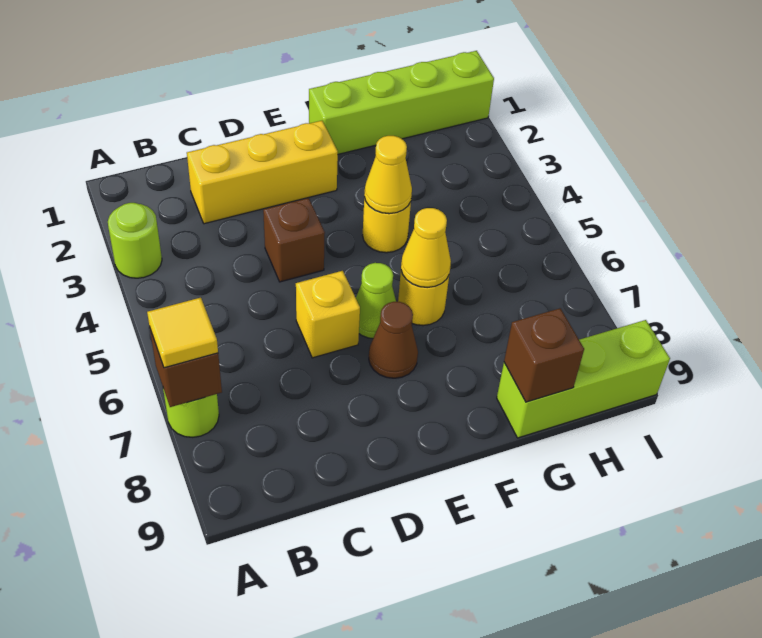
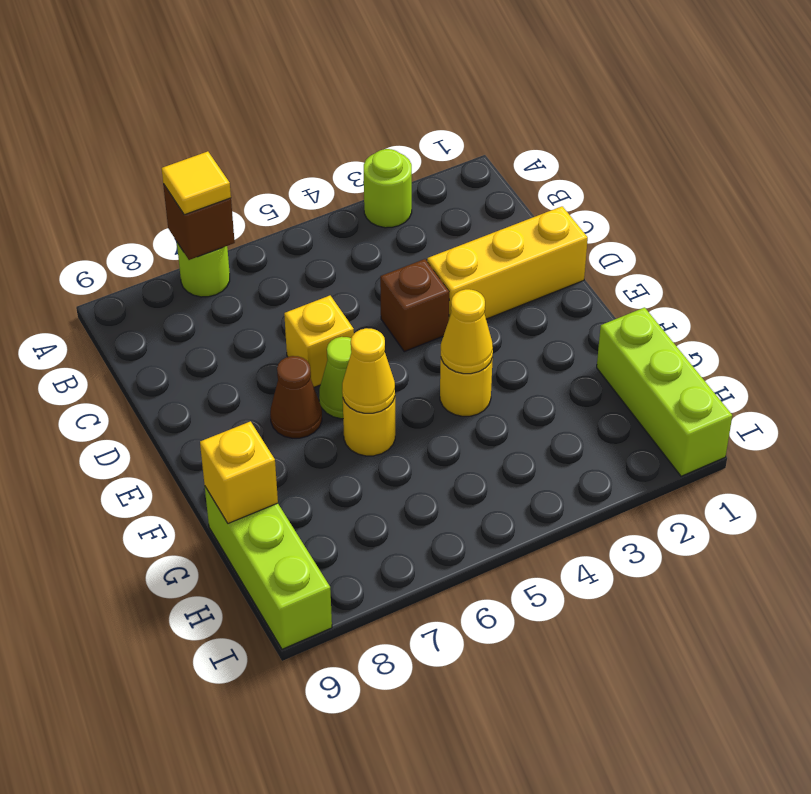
yellow 1x3 brick [187,121,338,224] -> yellow 1x3 brick turned to [427,206,588,319]
lime 1x4 brick [309,51,494,154] -> lime 1x3 brick [597,307,732,476]
brown 1x1 brick [504,308,584,402] -> yellow 1x1 brick [200,421,278,523]

